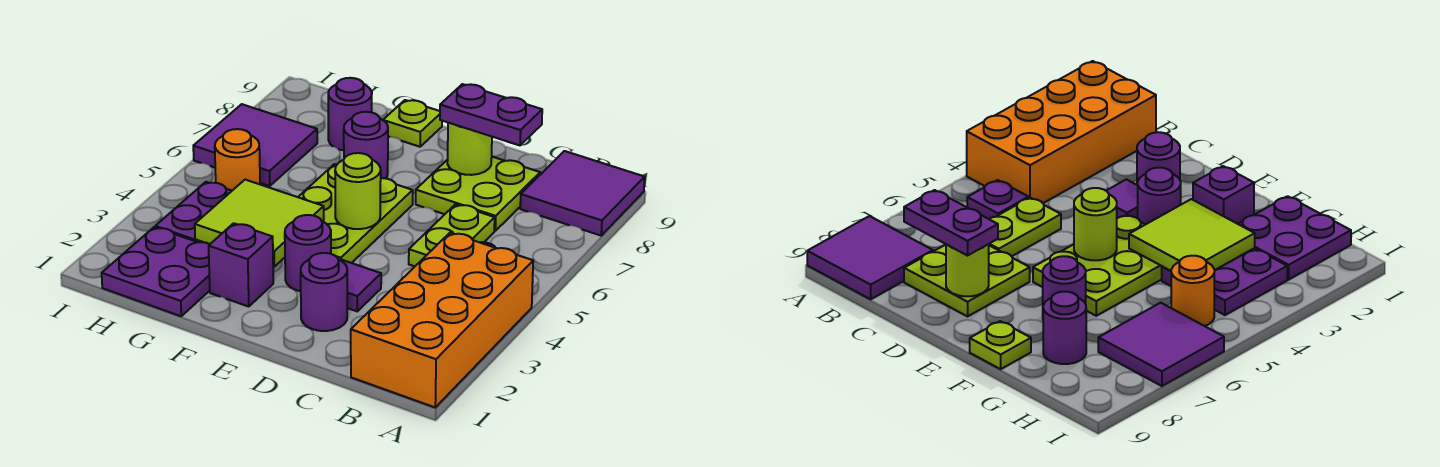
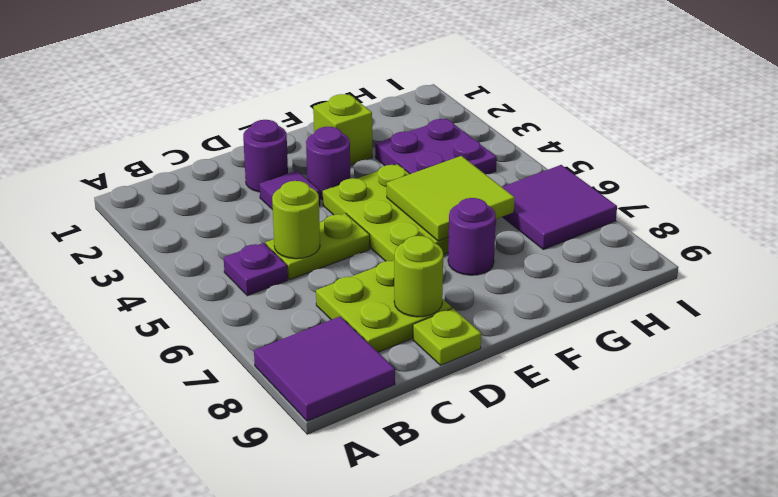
orange 2x4 brick [351,233,533,407] -> none
lime 1x2 plate [409,204,495,266] -> lime 1x2 plate turned to [266,213,370,280]
purple 1x2 plate [440,84,542,145] -> none
lime 1x1 round brick [335,153,381,229] -> lime 1x1 round brick moved to [272,181,320,259]
purple 1x1 brick [209,223,273,307] -> lime 1x1 brick [313,94,372,165]
lime 2x2 tile [195,180,324,267] -> lime 2x2 tile moved to [387,156,515,241]
lime 1x1 plate [383,100,442,147] -> lime 1x1 plate moved to [413,309,481,365]
purple 2x2 plate [102,227,210,316] -> none
purple 1x1 round brick [328,78,372,150] -> none
orange 1x1 round brick [215,129,260,191] -> none

